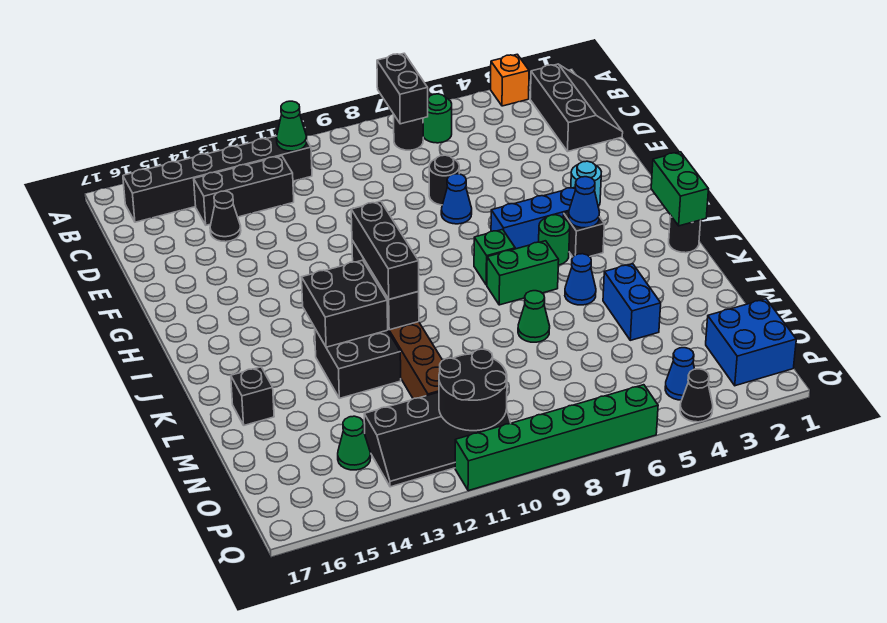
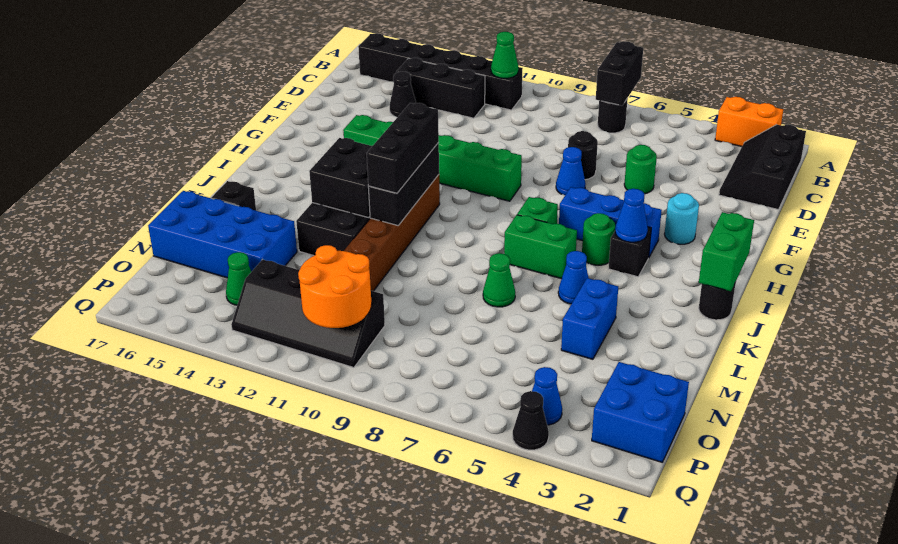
orange 1x1 brick [491,54,529,106] -> orange 1x2 brick [715,97,783,147]
black 2x3 slope [530,64,623,152] -> black 2x3 slope turned to [719,125,806,209]
green 1x1 round brick [423,94,452,143] -> green 1x1 round brick moved to [624,145,657,194]
none -> blue 2x4 brick [148,191,297,278]
black 2x2 round brick [439,349,507,431] -> orange 2x2 round brick [298,245,372,328]
green 1x6 brick [455,385,658,491] -> green 1x6 brick moved to [343,115,522,201]

